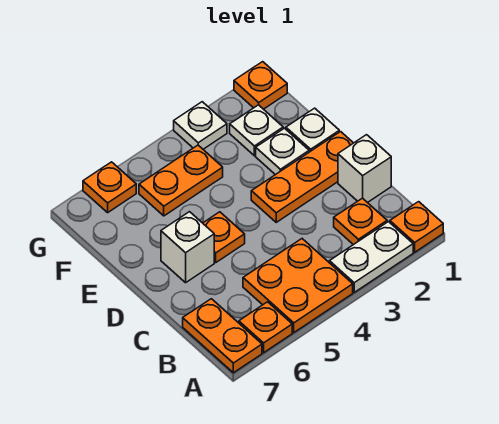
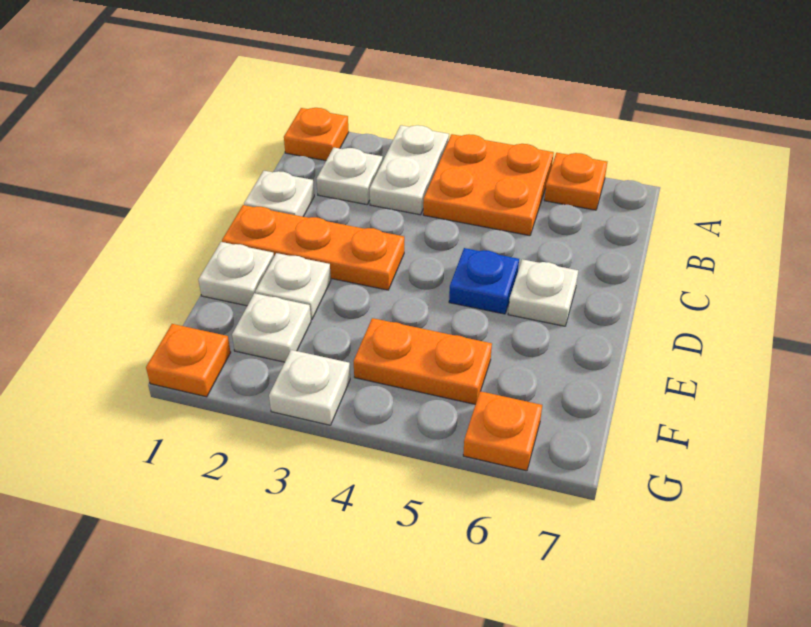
white 1x2 plate [329,222,413,292] -> white 1x2 plate turned to [370,125,449,215]
orange 1x2 plate [183,299,262,373] -> none
orange 1x1 plate [334,198,387,245] -> white 1x1 plate [317,148,383,205]
white 1x1 brick [338,135,391,203] -> white 1x1 plate [244,171,314,217]
orange 1x1 plate [203,212,245,262] -> blue 1x1 plate [449,248,519,314]
white 1x1 brick [161,212,214,283] -> white 1x1 plate [508,259,578,326]

